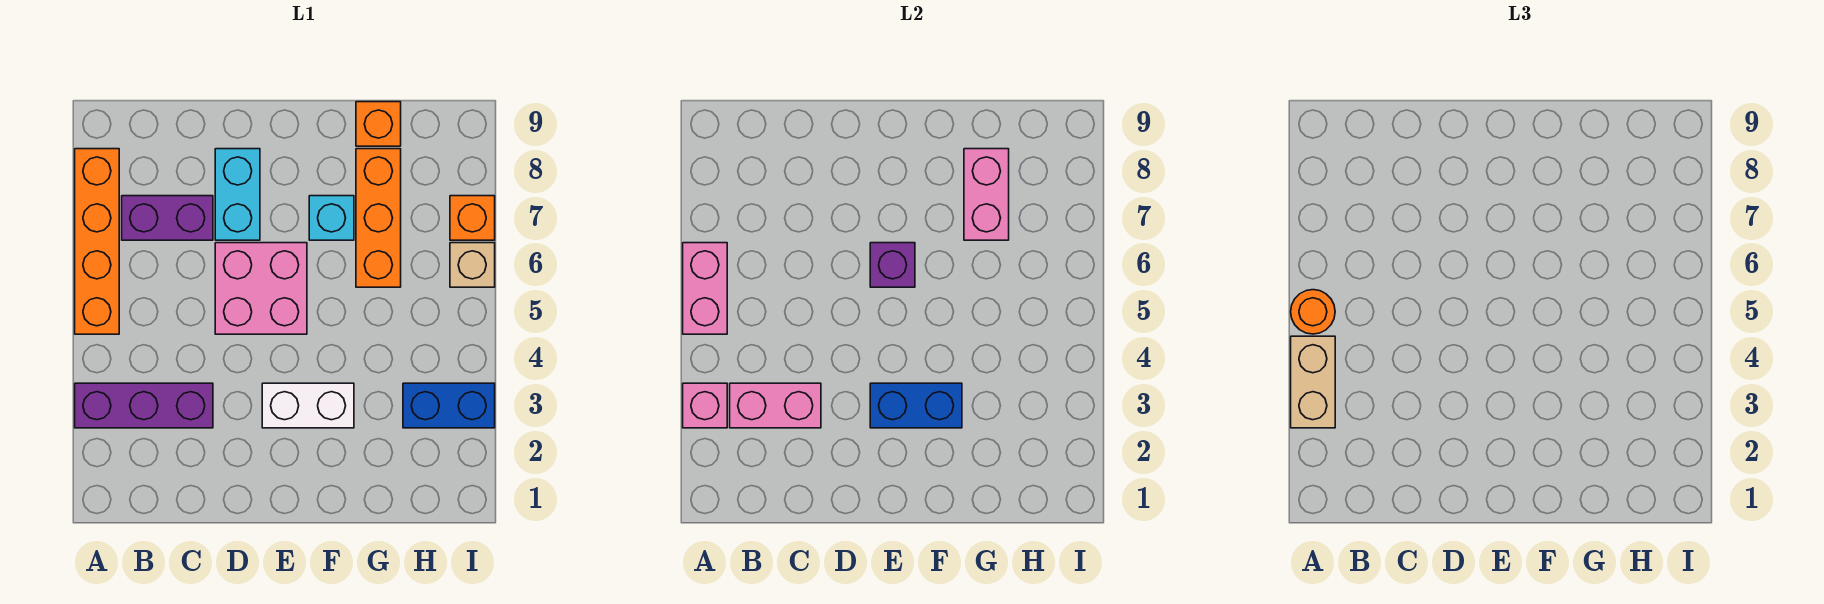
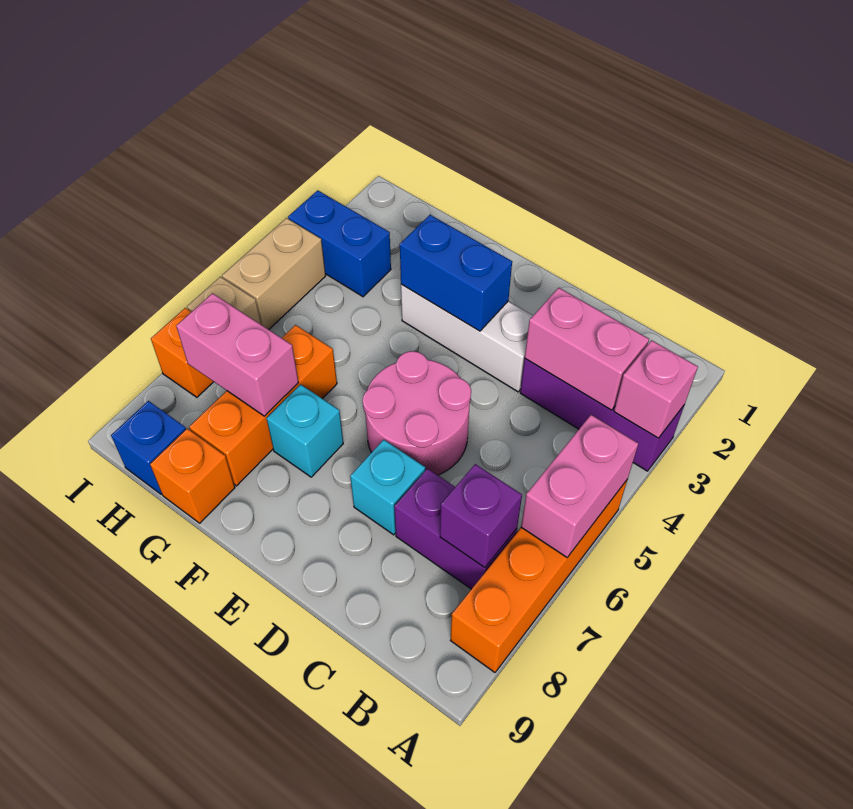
tan 1x2 brick [1291,336,1335,428] -> tan 1x2 brick moved to [222,218,326,330]
orange 1x1 round brick [1291,290,1335,334] -> none
pink 2x2 brick [215,243,307,334] -> pink 2x2 round brick [363,351,471,475]
cyan 1x2 brick [215,149,260,240] -> cyan 1x1 brick [350,440,425,535]
white 1x2 brick [262,383,354,428] -> white 1x3 brick [401,284,533,392]
purple 1x1 brick [870,243,915,287] -> purple 1x1 brick moved to [440,464,522,568]
pink 1x2 brick [964,149,1009,240] -> pink 1x2 brick turned to [176,293,299,416]
none -> blue 1x1 brick [111,401,186,494]

